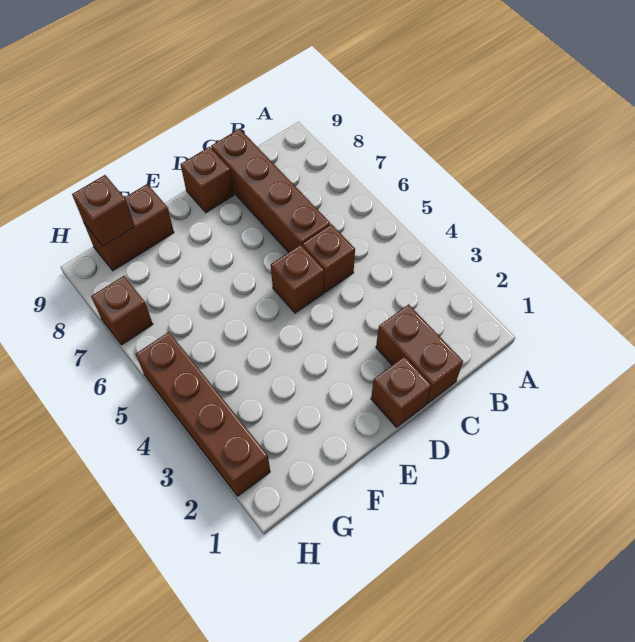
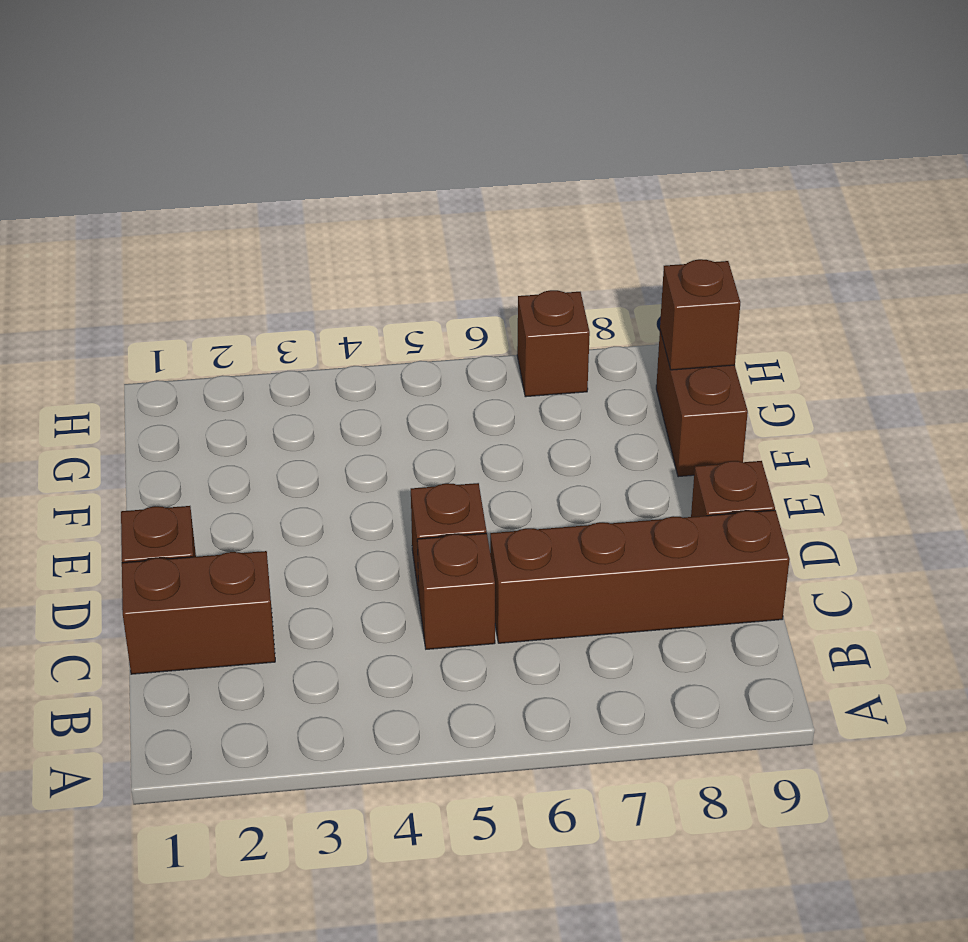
brown 1x4 brick [136,332,270,496] -> none

